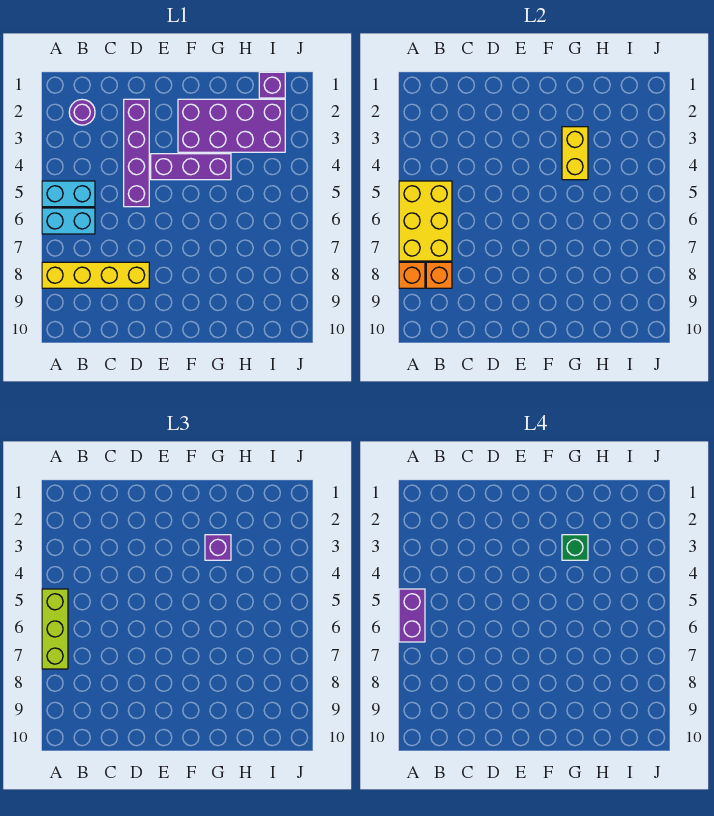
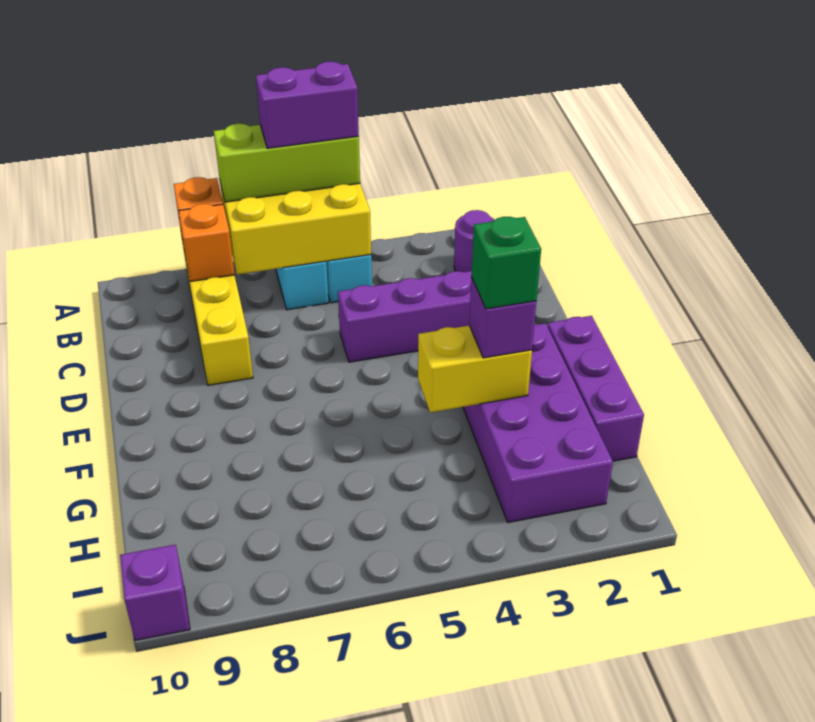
purple 1x3 brick [151,154,231,180] -> purple 1x3 brick moved to [547,316,644,461]
purple 1x1 brick [259,72,285,98] -> purple 1x1 brick moved to [120,545,190,641]

